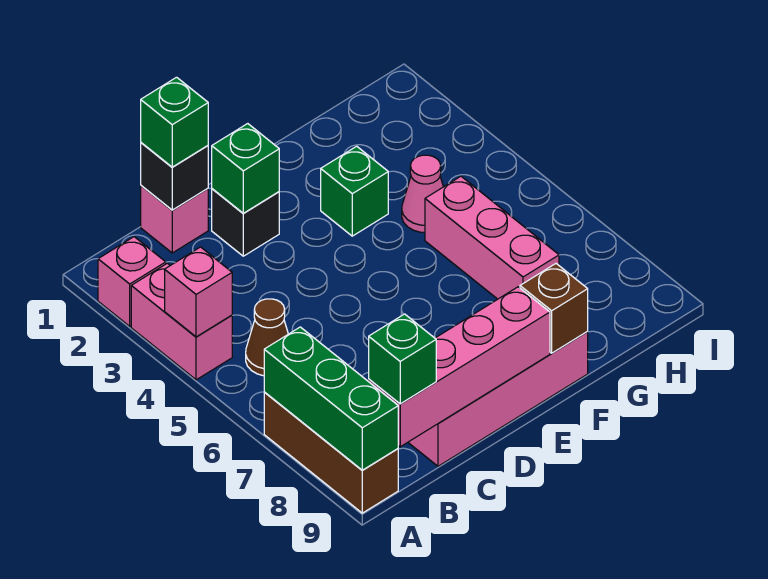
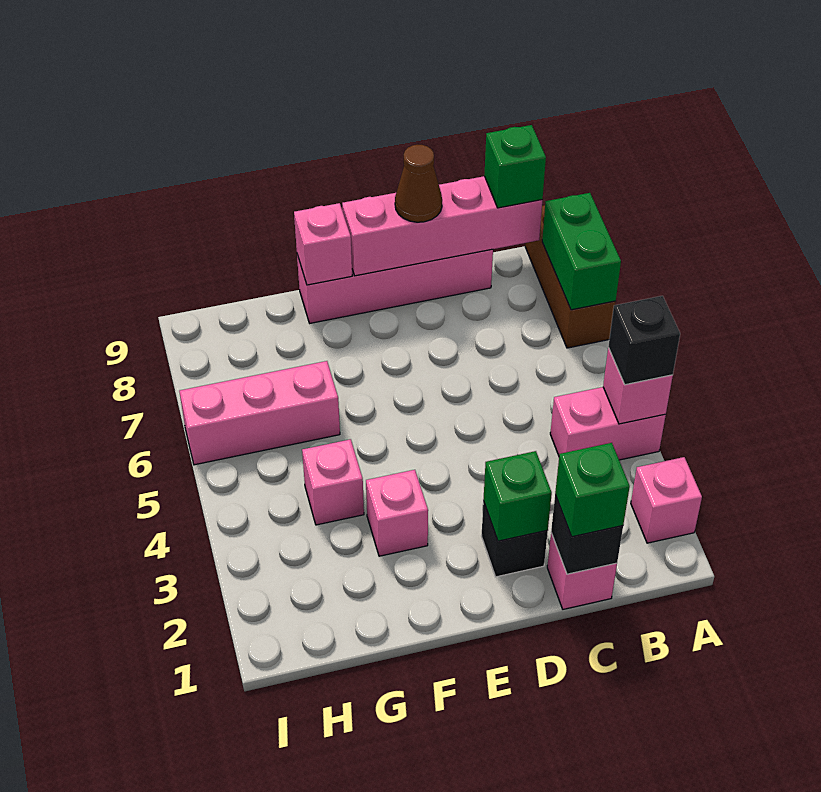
pink 1x2 brick [131,263,232,380] -> pink 1x2 brick turned to [550,387,666,460]
none -> black 1x1 brick [608,296,680,385]
green 1x3 brick [264,327,398,470] -> green 1x2 brick [542,193,621,310]
brown 1x1 cone [246,299,288,376] -> brown 1x1 cone moved to [395,145,442,222]
green 1x1 brick [321,146,388,236] -> pink 1x1 brick [366,470,428,556]
brown 1x1 brick [520,264,588,353] -> pink 1x1 brick [294,203,352,285]
pink 1x1 cone [402,155,443,232] -> pink 1x1 brick [302,439,364,525]
pink 1x3 brick [425,176,559,299] -> pink 1x3 brick turned to [179,361,340,465]

